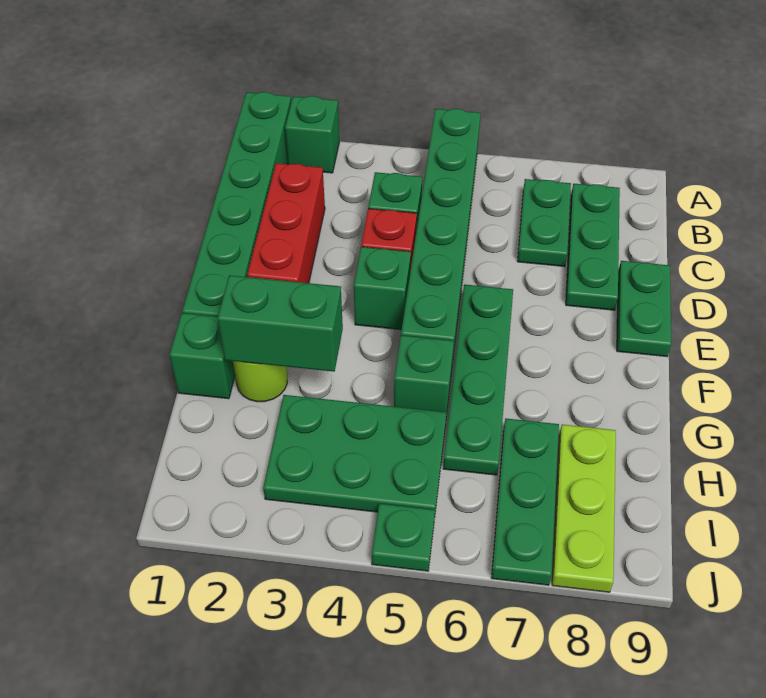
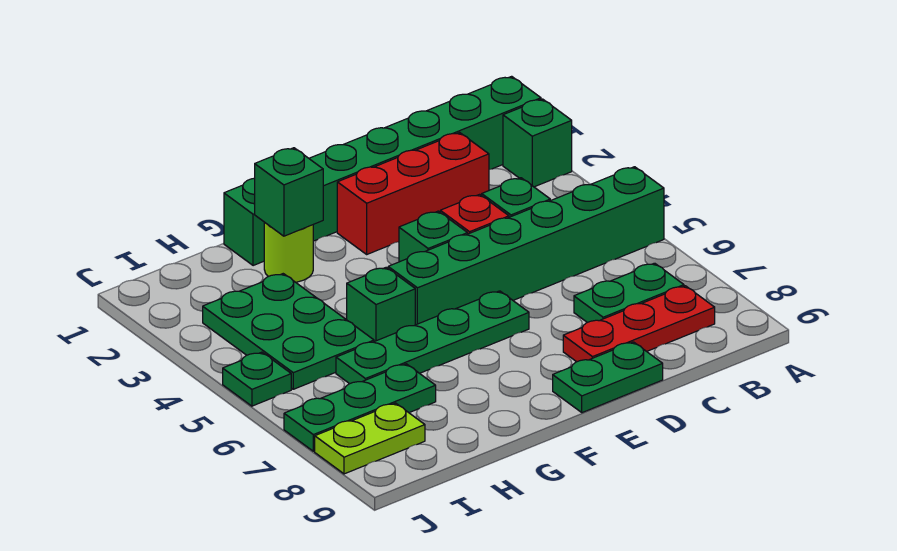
green 1x3 plate [566,184,620,310] -> red 1x3 plate [563,286,715,362]
green 1x2 brick [218,275,343,372] -> green 1x1 brick [255,148,323,236]
lime 1x3 plate [552,424,616,592] -> lime 1x2 plate [315,403,425,474]

